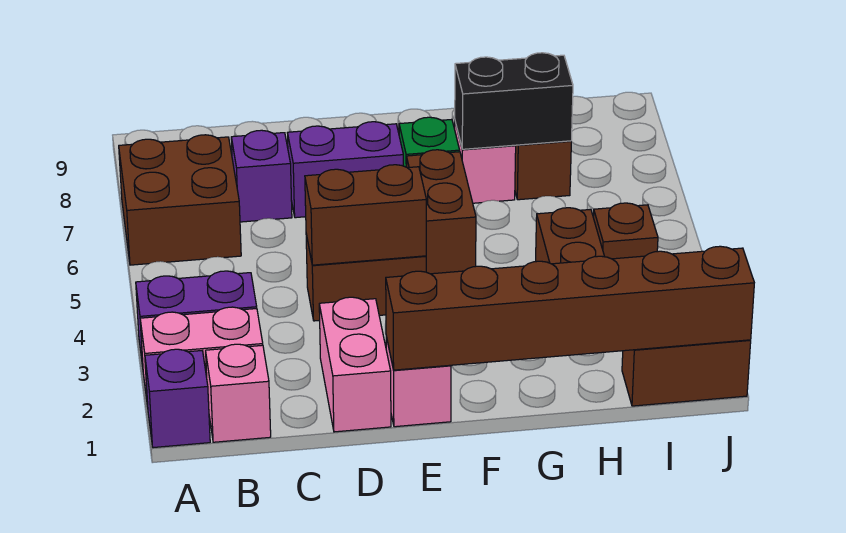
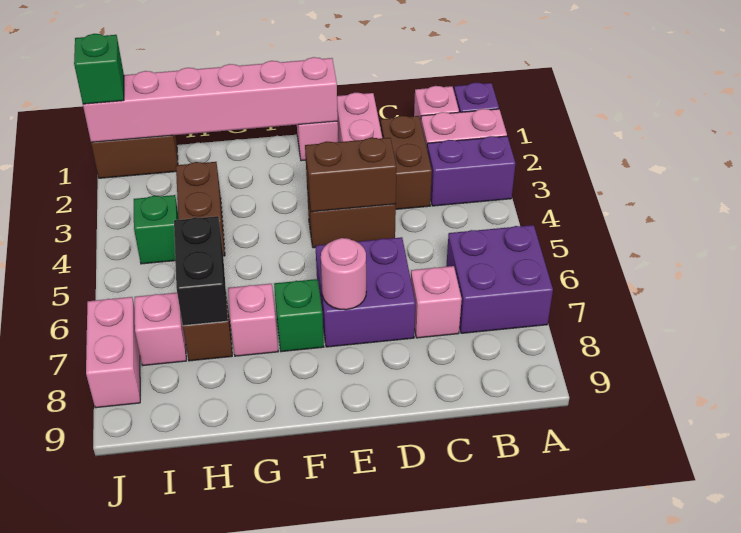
brown 2x2 brick [119,135,241,265] -> purple 2x2 brick [446,225,553,333]
purple 1x1 brick [231,130,292,222] -> pink 1x1 brick [411,266,462,338]
purple 1x2 brick [288,122,403,218] -> purple 2x2 brick [316,237,415,347]
brown 1x6 brick [386,246,754,370] -> pink 1x6 brick [83,57,338,142]
none -> pink 1x1 round brick [321,238,366,310]
brown 1x2 brick [406,150,476,274] -> brown 1x2 brick moved to [380,116,432,209]
black 1x2 brick [455,53,573,149] -> black 1x2 brick turned to [174,216,228,326]
brown 1x1 brick [593,203,658,259] -> green 1x1 brick [134,195,178,264]
none -> pink 1x1 brick [135,293,186,366]
none -> green 1x1 brick [74,34,124,104]
none -> pink 1x2 brick [86,297,140,408]

